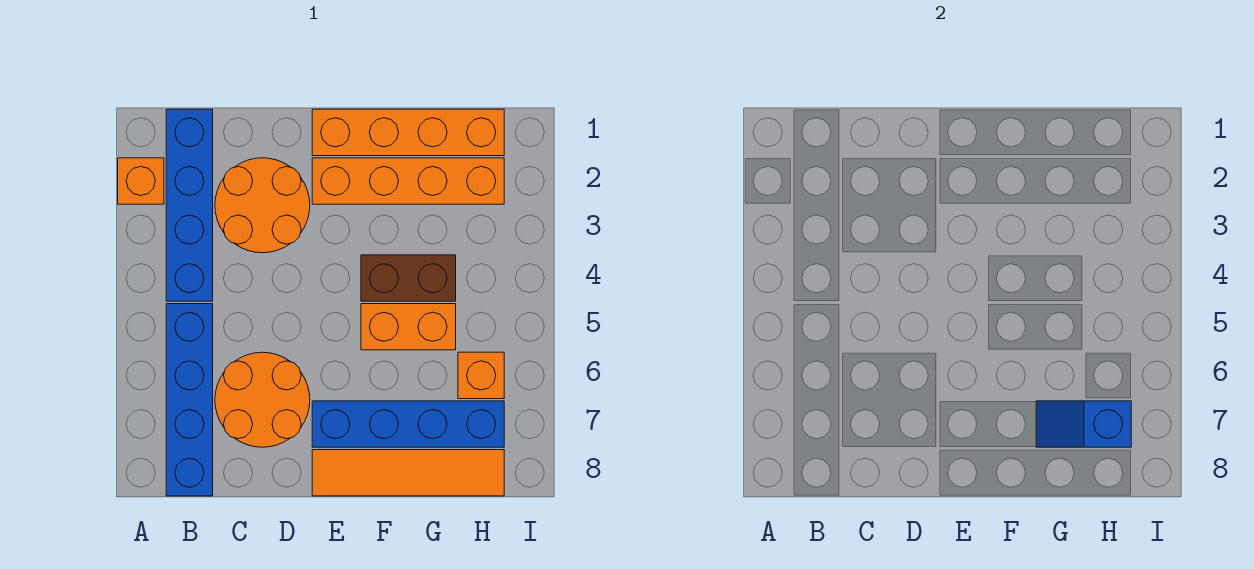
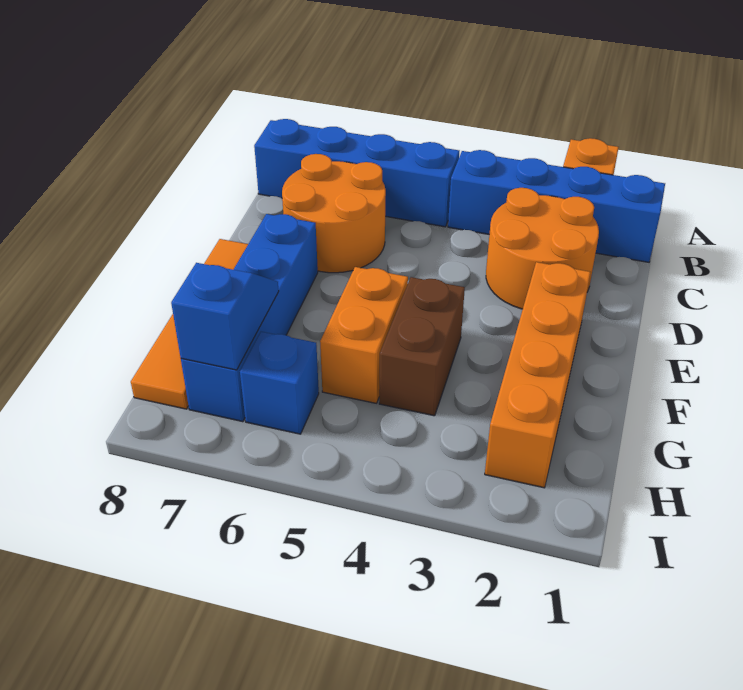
orange 1x4 brick [312,109,504,156] -> none
orange 1x1 brick [458,352,504,399] -> blue 1x1 brick [240,332,319,434]

